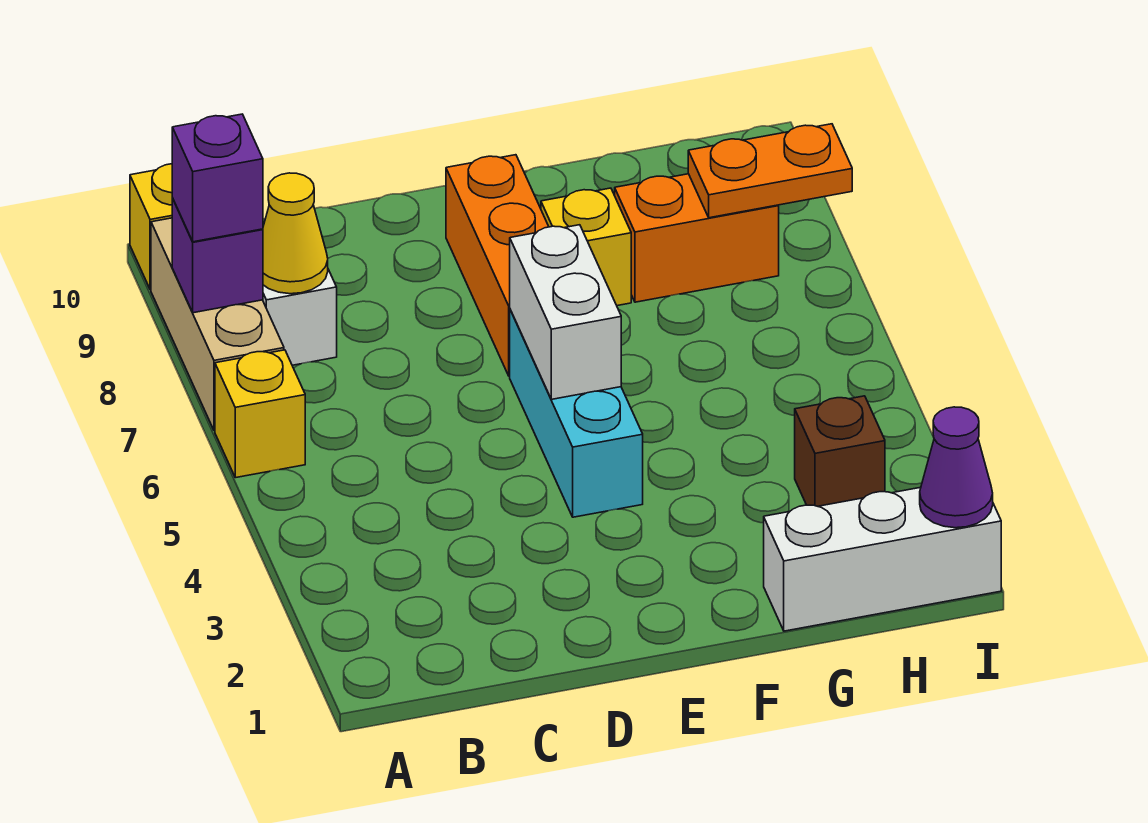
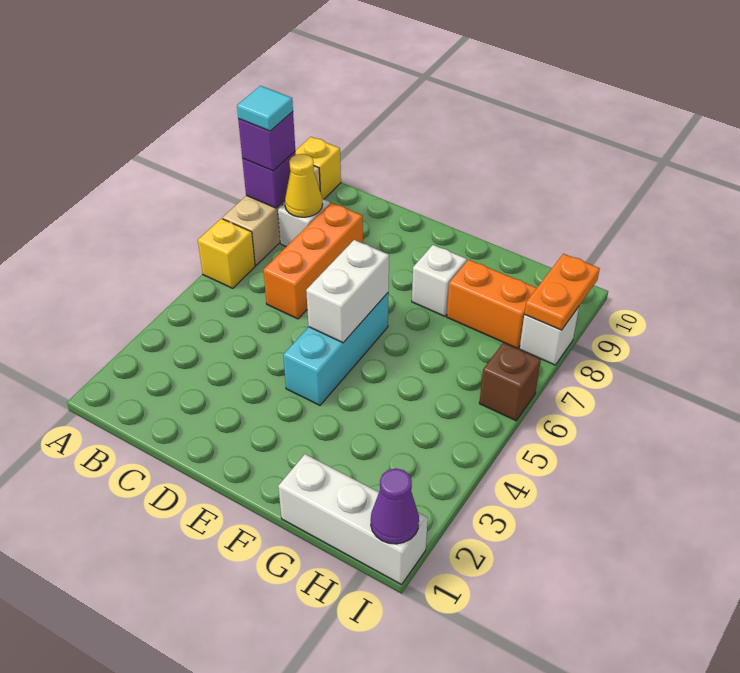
none -> cyan 1x1 tile [237,86,293,131]
orange 1x3 brick [446,155,549,376] -> orange 1x3 brick moved to [263,203,363,319]
yellow 1x1 brick [541,188,631,306] -> white 1x1 brick [412,245,467,316]
brown 1x1 brick [795,396,885,506] -> brown 1x1 brick moved to [479,343,541,421]
orange 1x2 plate [688,124,852,218] -> orange 1x2 plate turned to [524,254,600,330]
none -> white 1x1 brick [520,307,579,365]

